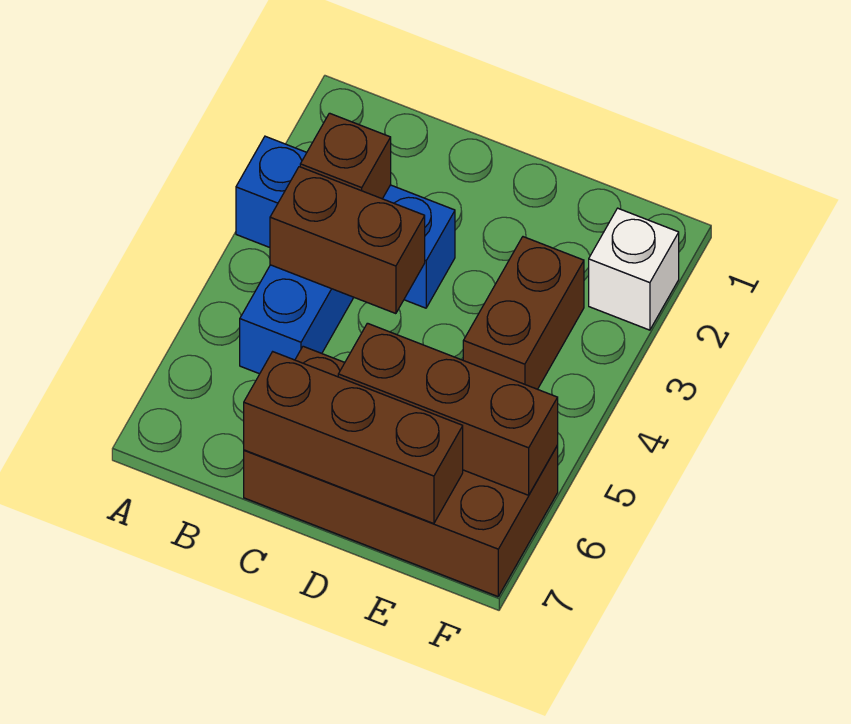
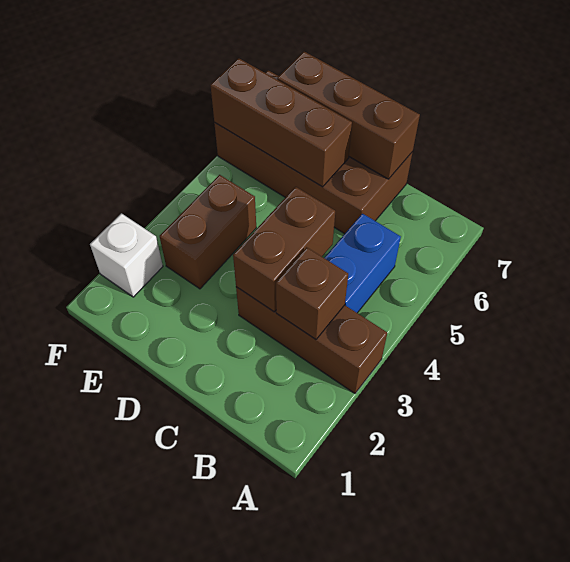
blue 1x3 brick [236,136,455,308] -> brown 1x3 brick [236,287,387,393]
brown 1x2 brick [270,167,425,314] -> brown 1x2 brick turned to [233,187,335,312]

